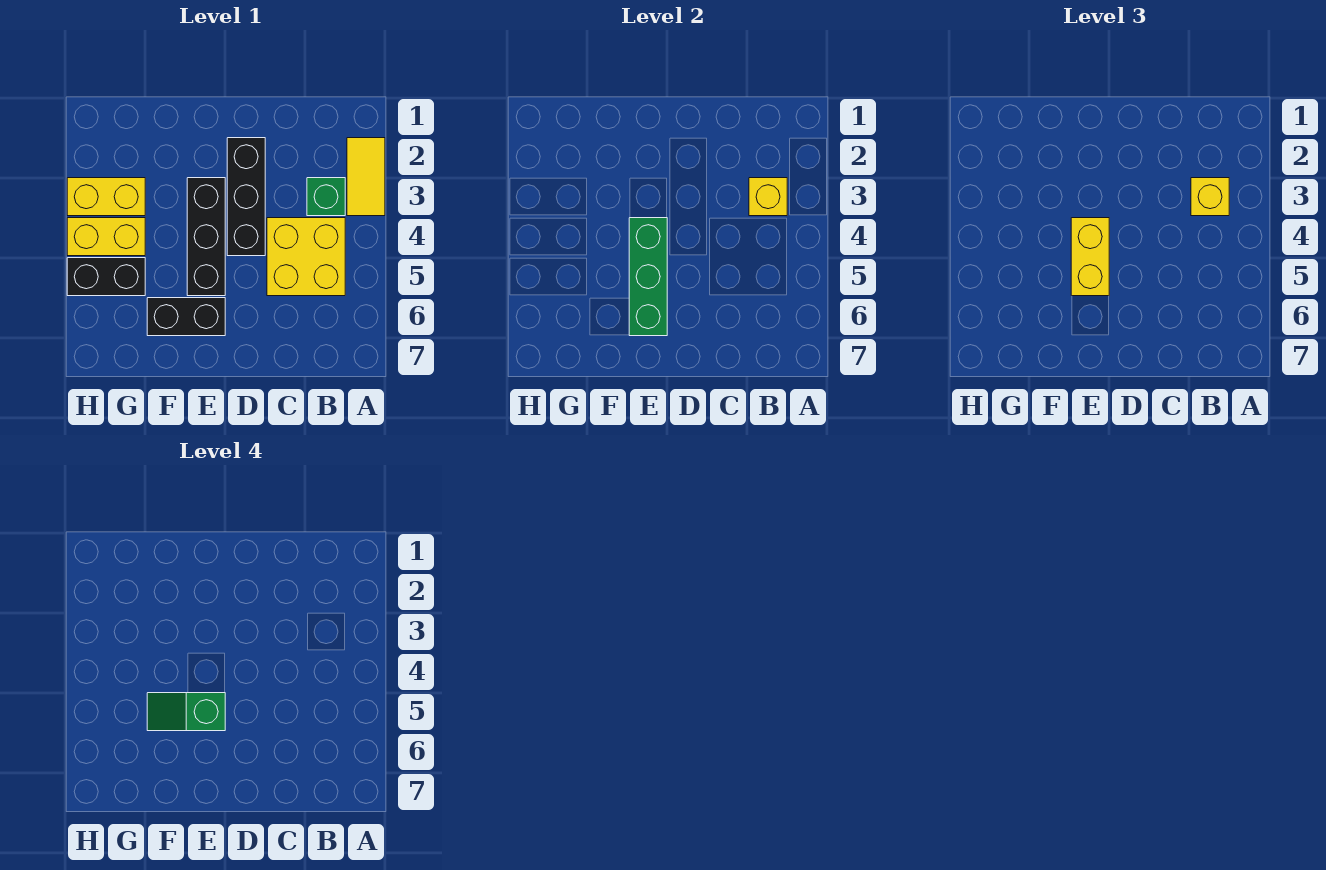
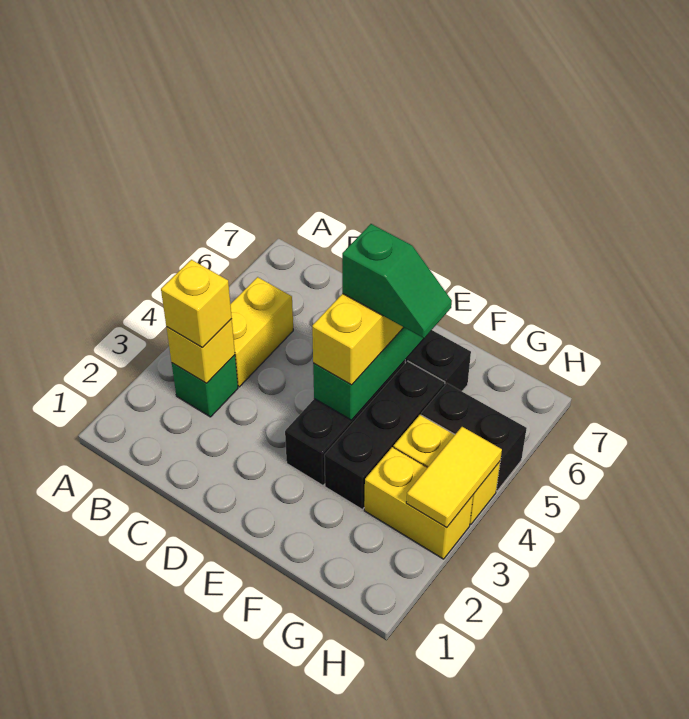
yellow 1x2 tile [347,138,385,216] -> yellow 1x2 tile moved to [406,427,502,528]
yellow 2x2 brick [267,218,345,296] -> yellow 1x2 brick [230,277,293,387]
black 1x3 brick [227,138,265,256] -> black 1x3 brick moved to [324,361,445,509]

